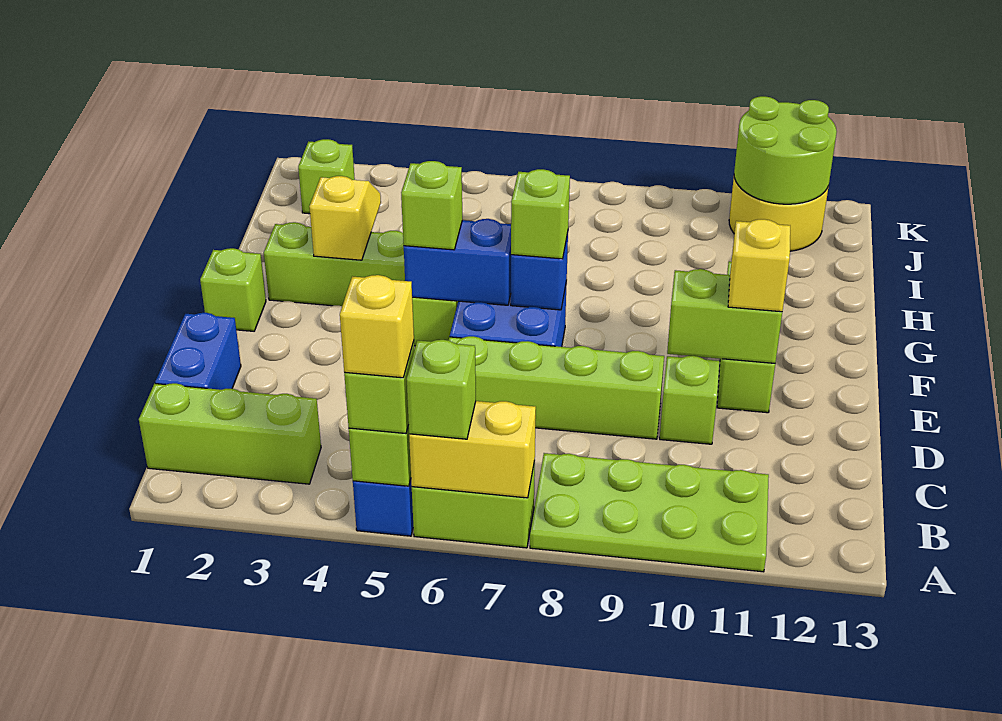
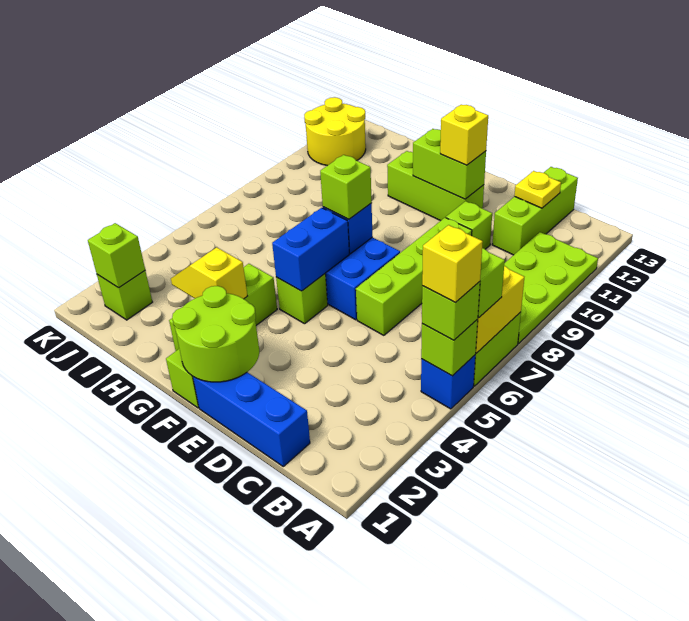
lime 1x3 brick [139,383,321,484] -> lime 1x3 brick moved to [492,167,578,255]
blue 1x2 brick [155,313,241,390] -> blue 1x3 brick [193,372,310,466]
none -> yellow 1x1 plate [514,171,561,208]
lime 1x2 brick [667,269,782,363] -> lime 1x2 brick turned to [413,129,486,199]
lime 1x1 brick [401,161,462,250] -> lime 1x1 brick moved to [88,223,145,288]
lime 2x2 round brick [734,96,837,204] -> lime 2x2 round brick moved to [172,286,259,382]

